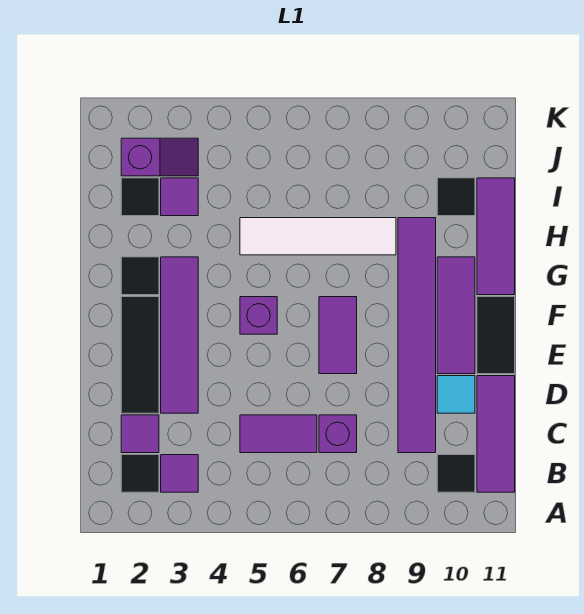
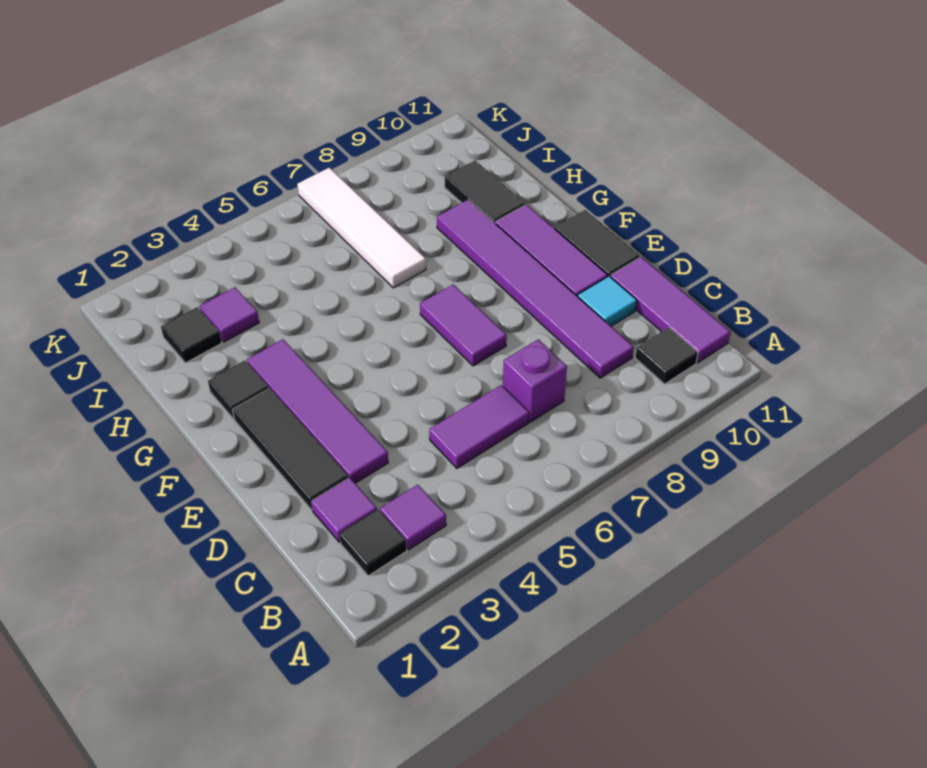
purple 1x1 brick [240,297,277,334] -> none
purple 1x3 tile [477,178,515,295] -> none
white 1x4 tile [240,218,396,255] -> white 1x4 tile turned to [297,168,426,288]
black 1x1 tile [437,178,475,216] -> black 1x2 tile [445,160,525,224]
purple 1x2 slope [121,138,198,176] -> none

